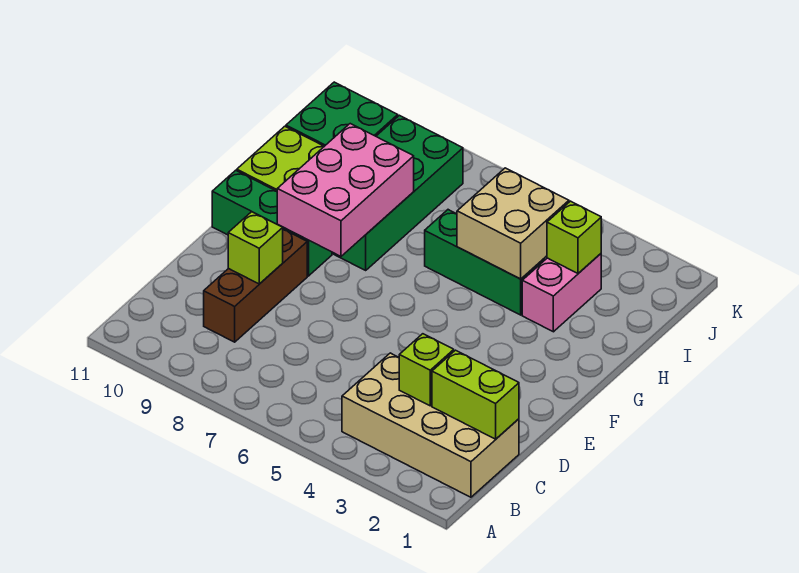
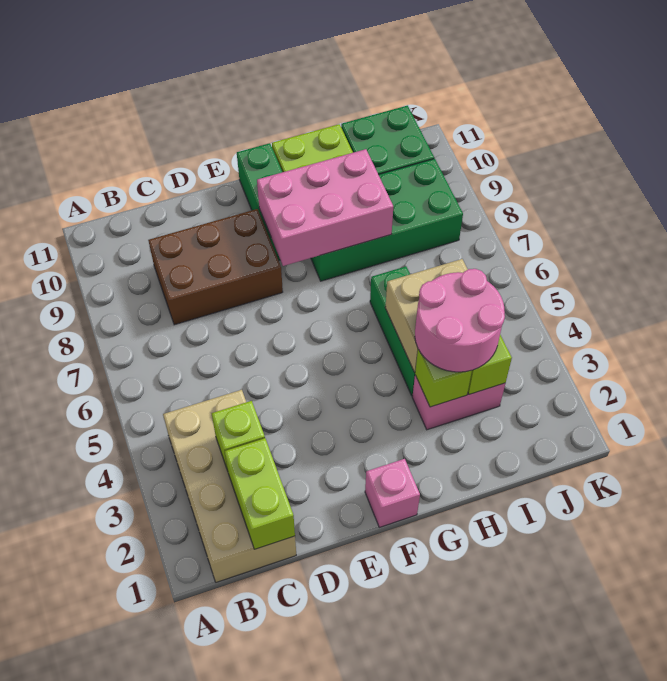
brown 1x3 brick [204,229,307,342] -> brown 2x3 brick [148,209,283,325]
lime 1x1 brick [228,212,283,284] -> lime 1x1 brick moved to [415,349,472,407]
none -> pink 1x1 brick [365,459,420,527]
none -> pink 2x2 round brick [415,269,505,372]

